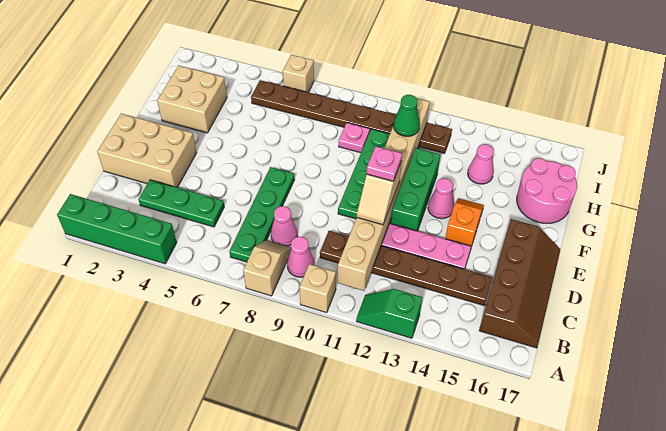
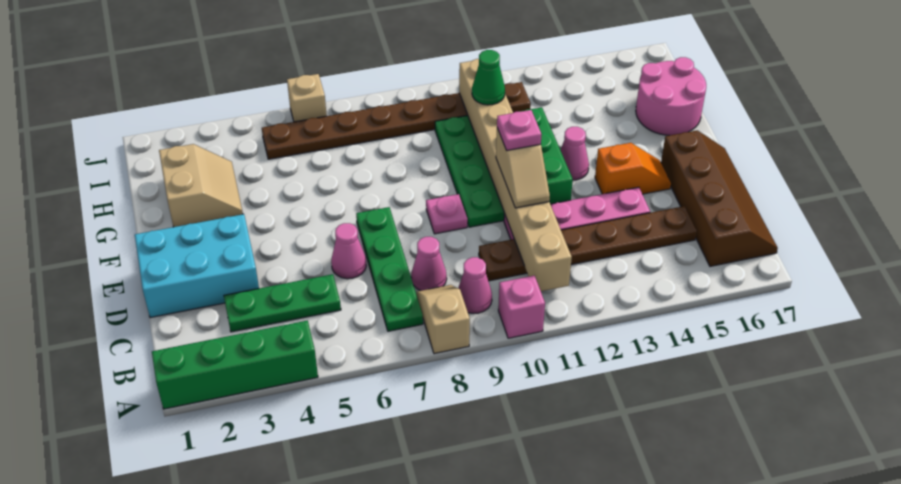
tan 1x1 brick [299,264,336,313] -> pink 1x1 brick [498,276,545,338]
green 1x2 slope [356,289,423,338] -> none
tan 2x3 brick [97,114,197,187] -> cyan 2x3 brick [135,214,259,318]
orange 1x2 slope [445,198,484,247] -> orange 1x2 slope turned to [595,143,671,194]
tan 2x2 brick [157,65,227,133] -> tan 2x2 slope [159,144,243,227]
pink 1x1 plate [339,123,370,153] -> pink 1x1 plate moved to [426,194,468,234]
pink 1x1 cone [468,144,494,184] -> pink 1x1 cone moved to [331,223,366,279]

